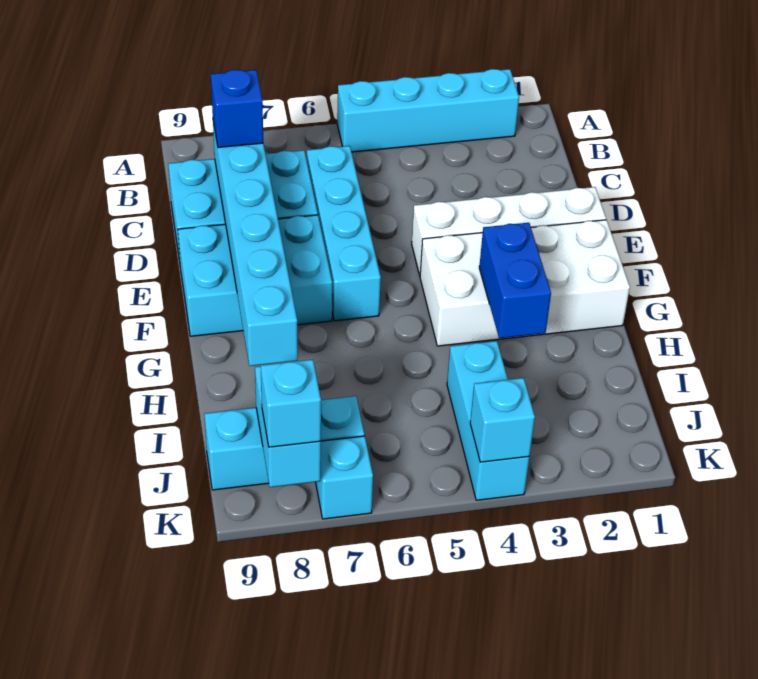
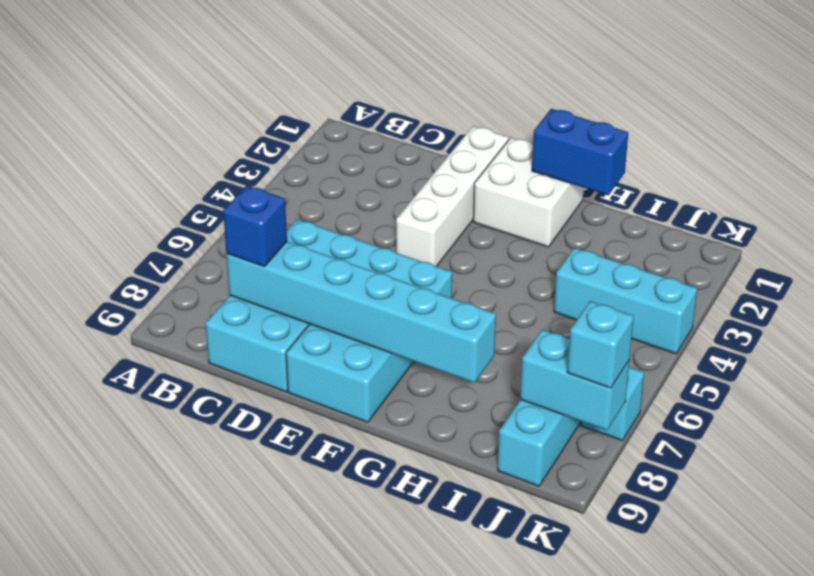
cyan 1x4 brick [337,69,519,152] -> none
white 2x4 brick [420,220,630,346] -> white 2x2 brick [473,138,584,247]
blue 1x2 brick [479,223,551,338] -> blue 1x2 brick moved to [532,109,628,195]
cyan 1x1 brick [470,378,535,462] -> none

